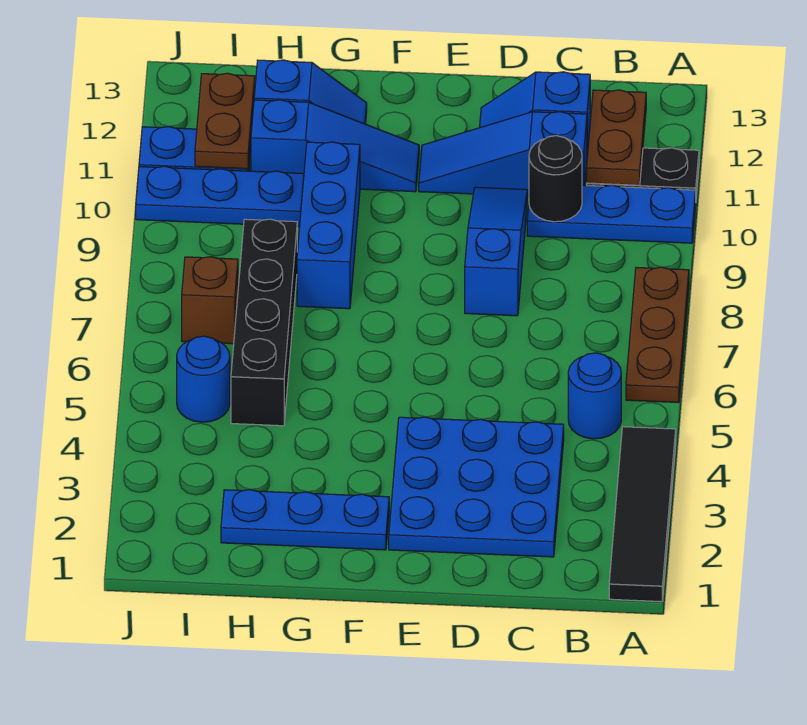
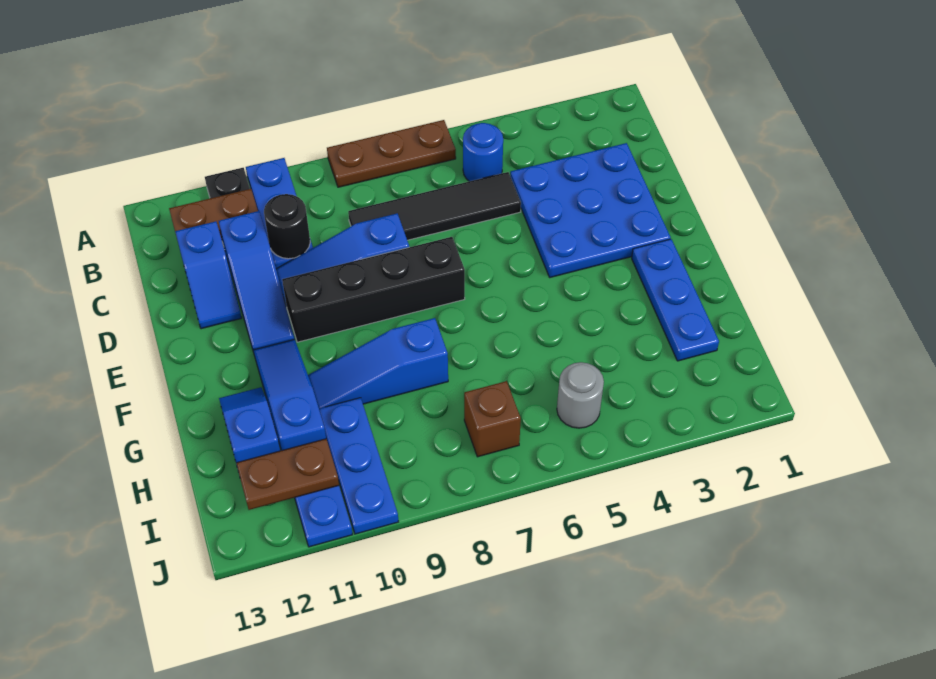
black 1x4 tile [609,427,676,602] -> black 1x4 tile moved to [348,172,521,240]
blue 1x3 brick [297,142,360,309] -> blue 1x3 slope [308,318,448,408]
black 1x4 brick [231,219,297,426] -> black 1x4 brick moved to [282,237,465,342]
blue 1x1 round brick [177,336,230,422] -> grey 1x1 round brick [557,362,604,428]

